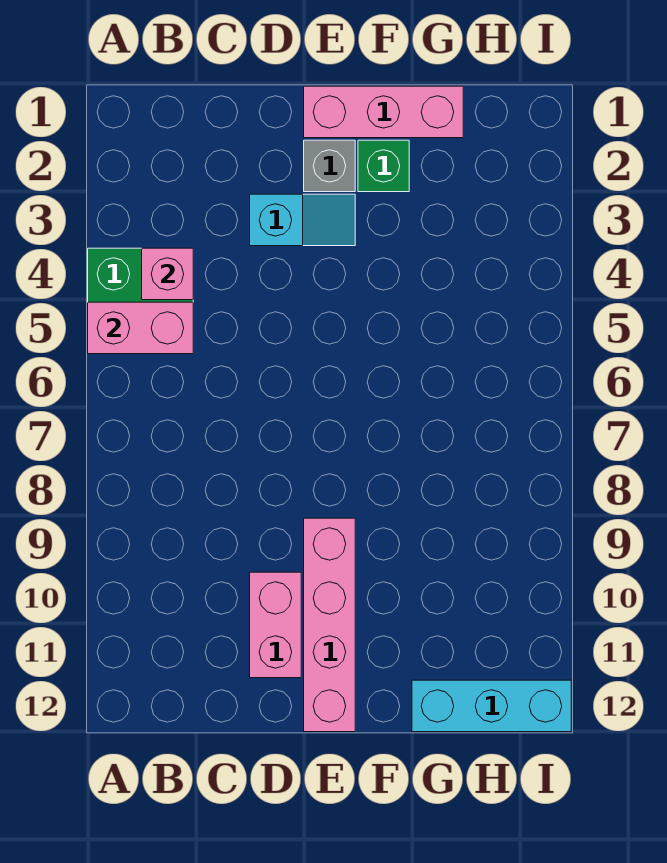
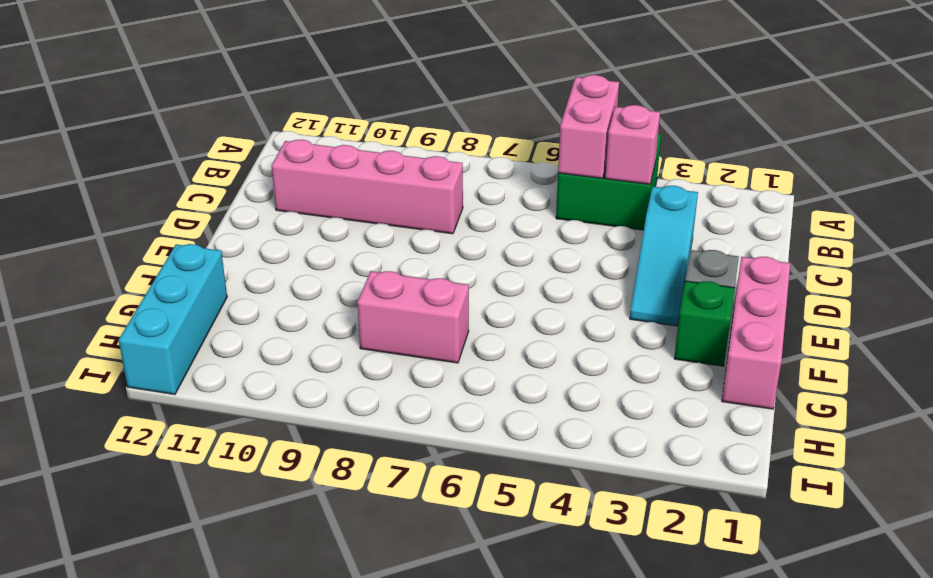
cyan 1x2 slope [250,194,355,246] -> cyan 1x3 slope [630,186,698,326]
pink 1x2 brick [250,572,301,678] -> pink 1x2 brick moved to [357,271,469,363]
pink 1x4 brick [304,518,355,732] -> pink 1x4 brick moved to [272,140,463,234]

